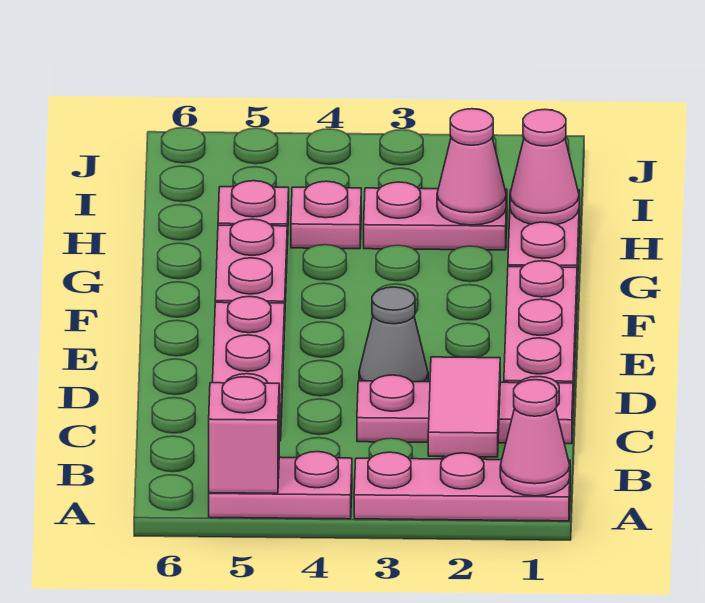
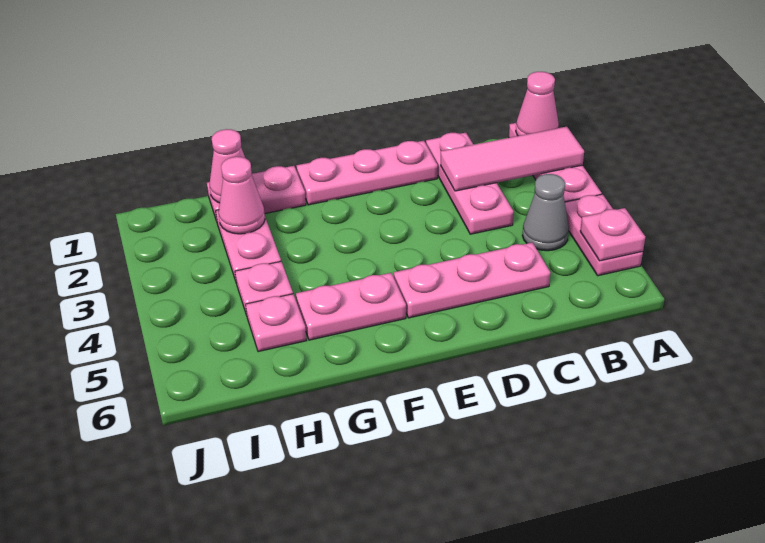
pink 1x1 brick [209,377,279,493] -> pink 1x1 plate [580,208,645,261]
pink 1x2 tile [428,357,500,457] -> pink 1x3 tile [441,127,584,191]
grey 1x1 cone [359,287,428,382] -> grey 1x1 cone moved to [522,174,569,251]

